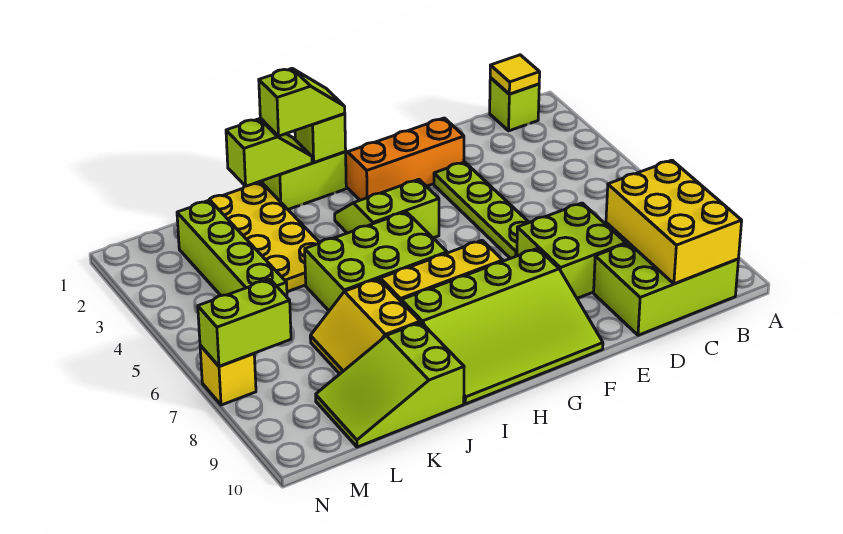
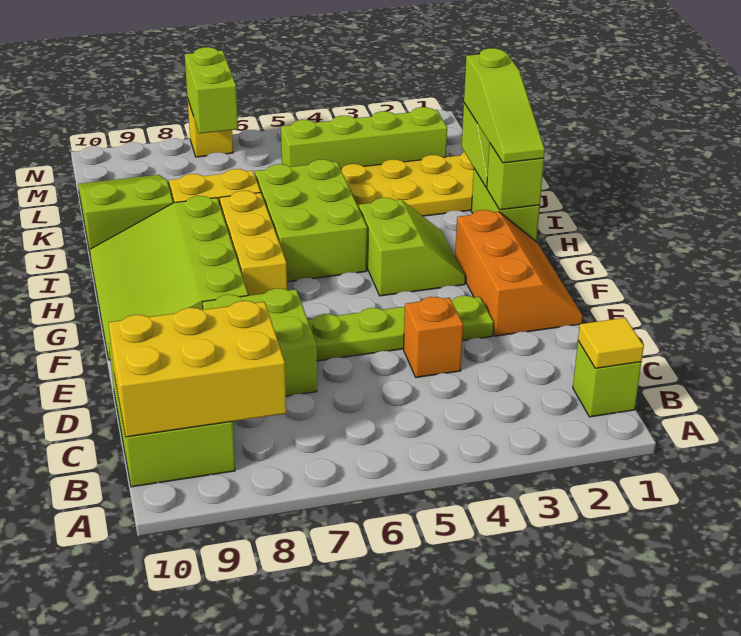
none -> orange 1x1 brick [404,297,463,377]
lime 1x2 slope [259,69,345,136] -> lime 1x3 slope [464,48,545,163]

